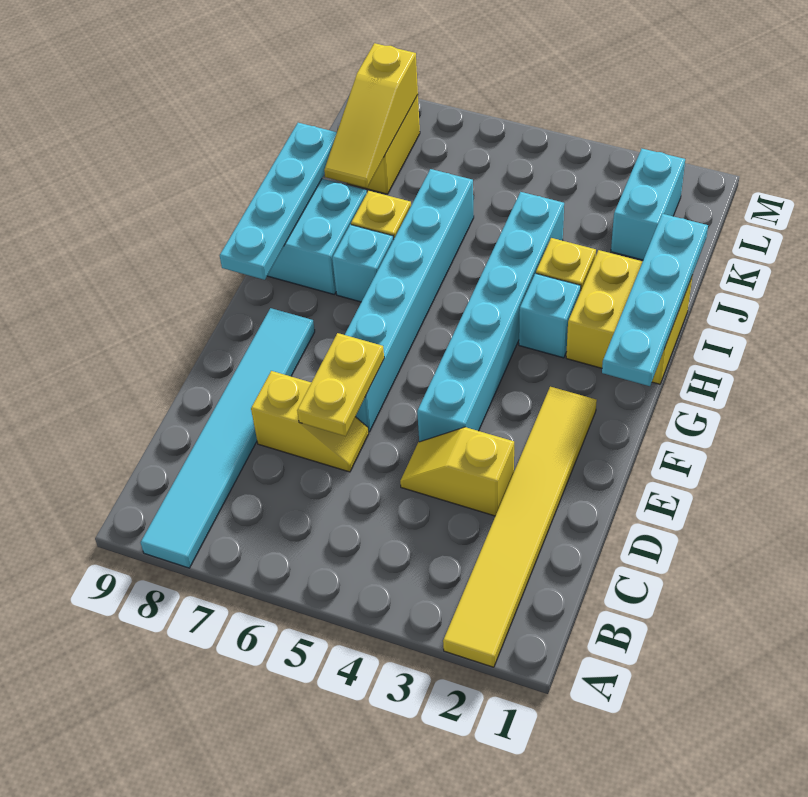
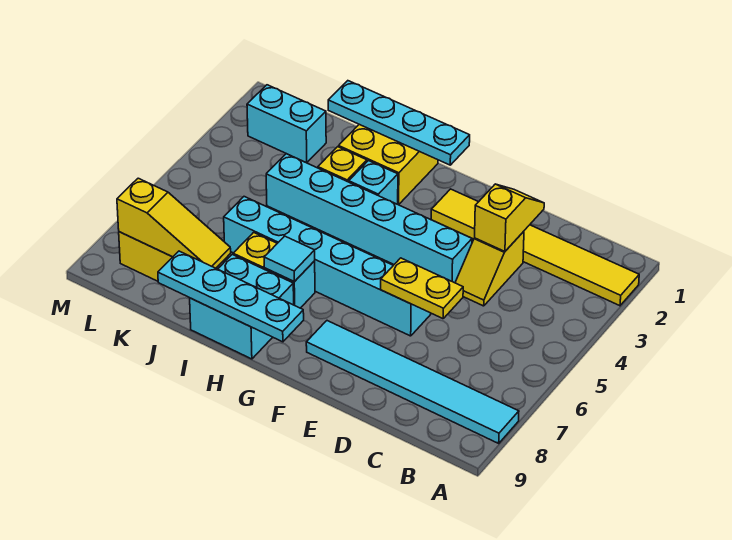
yellow 1x2 slope [251,371,369,472] -> yellow 1x2 slope moved to [475,184,544,251]
none -> cyan 1x1 tile [264,236,315,282]

